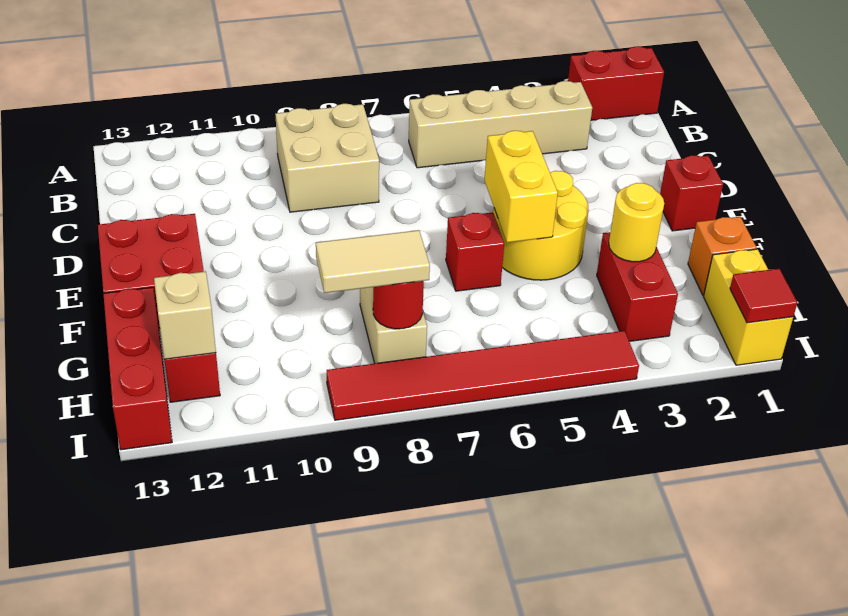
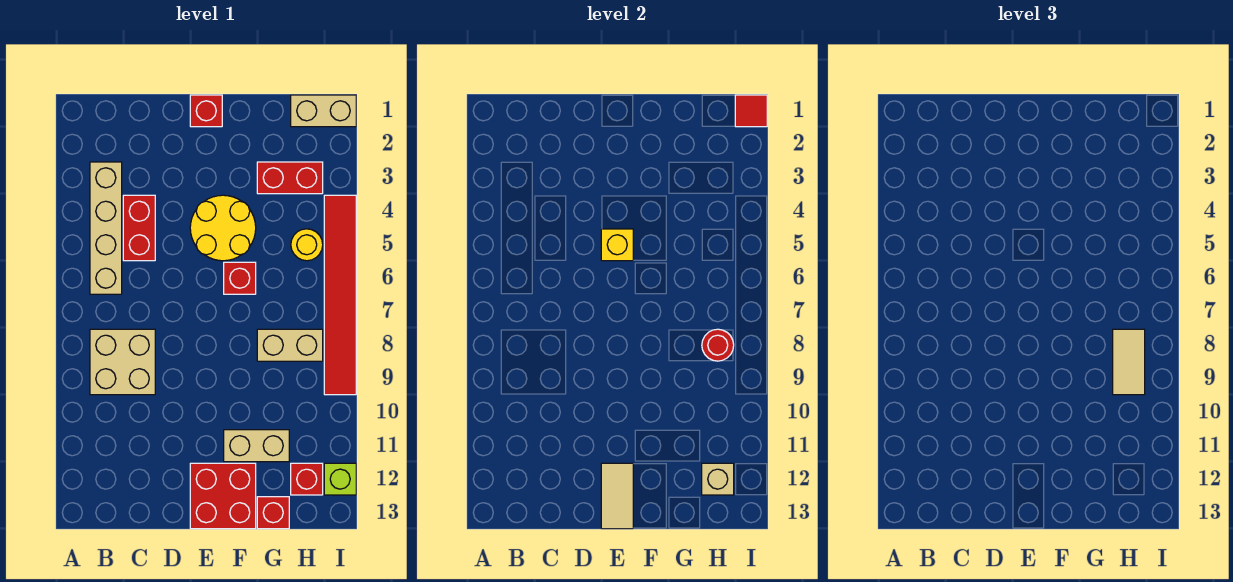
red 1x2 brick [568,47,664,120] -> red 1x2 brick moved to [123,195,155,261]
yellow 1x2 brick [484,131,558,243] -> yellow 1x1 brick [601,229,633,261]
none -> tan 1x2 tile [601,463,633,529]
none -> tan 1x2 brick [224,430,289,462]
orange 1x1 brick [688,217,757,295] -> none
yellow 1x1 round brick [609,183,664,262] -> yellow 1x1 round brick moved to [291,229,323,261]
red 1x3 brick [103,287,172,450] -> red 1x1 brick [257,497,289,529]
yellow 1x2 brick [704,249,793,365] -> tan 1x2 brick [291,95,356,127]
none -> lime 1x1 brick [324,463,356,495]

